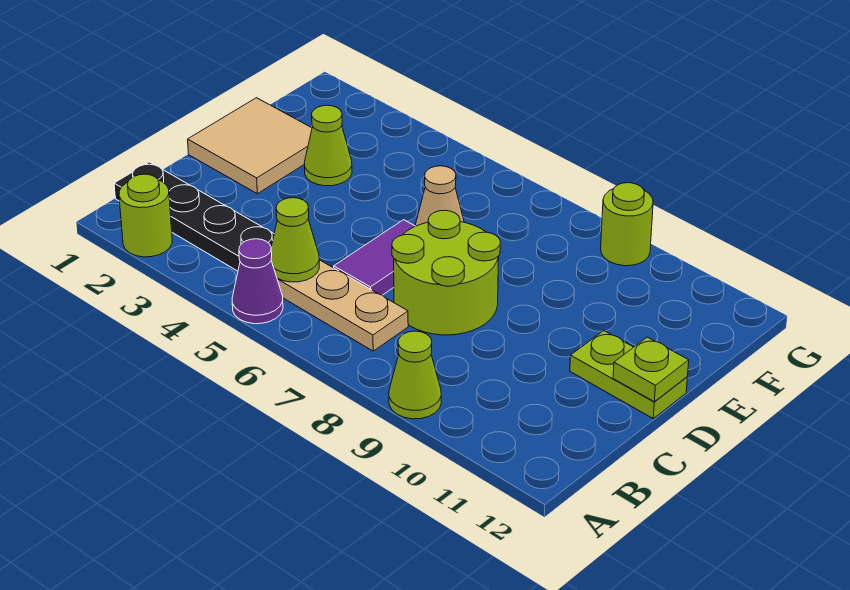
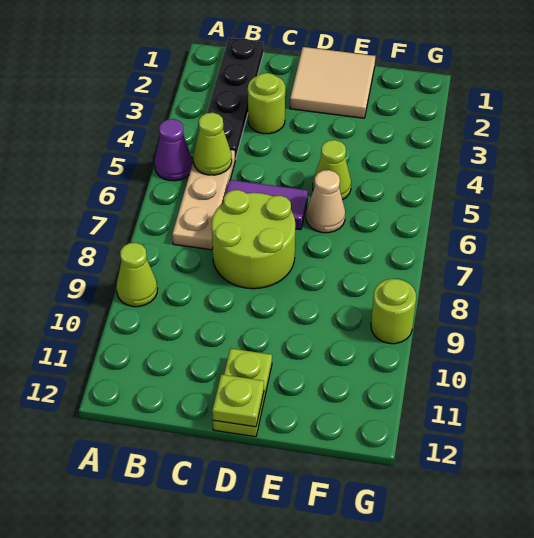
lime 1x1 round brick [119,174,172,257] -> lime 1x1 round brick moved to [248,73,285,134]
lime 1x1 cone [304,105,352,186] -> lime 1x1 cone moved to [313,140,351,200]

